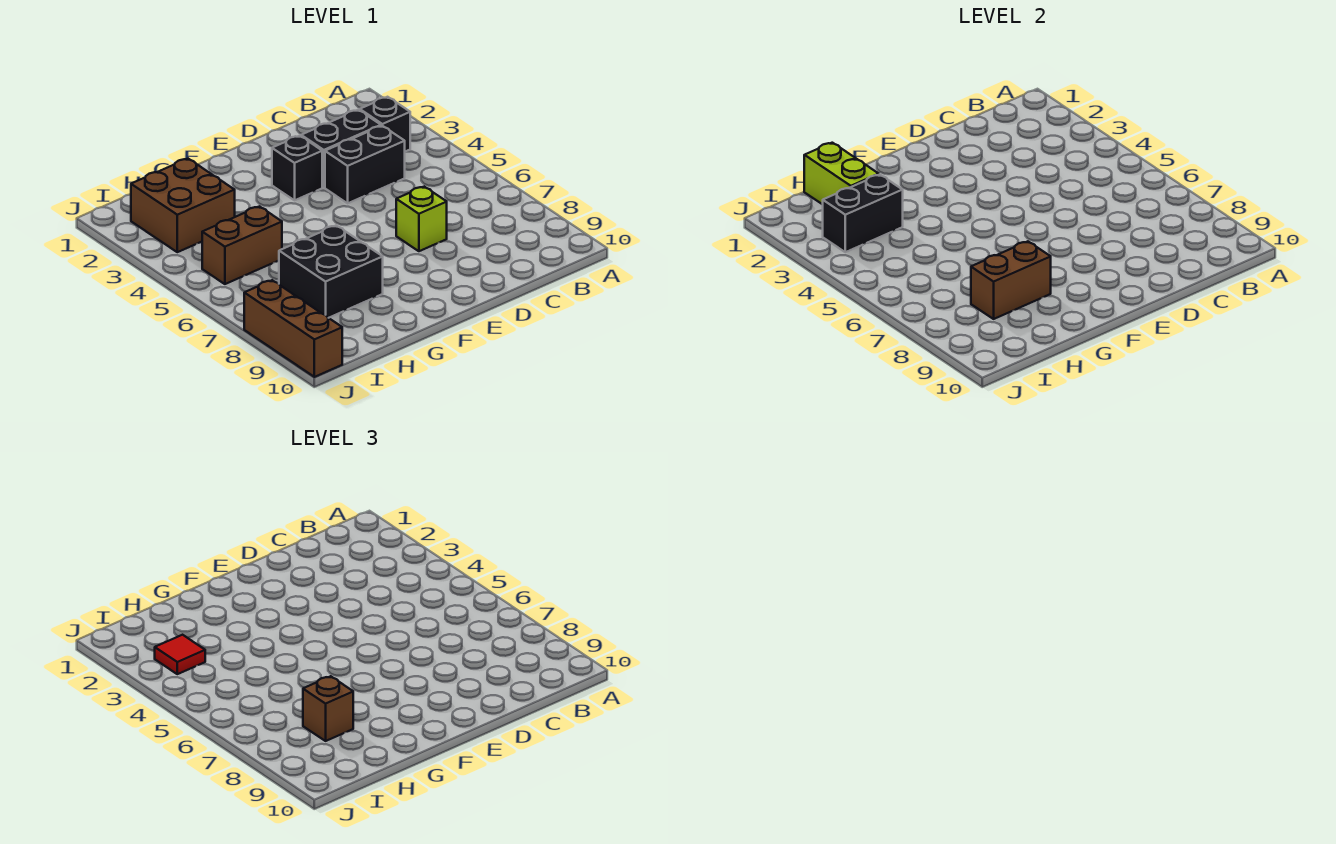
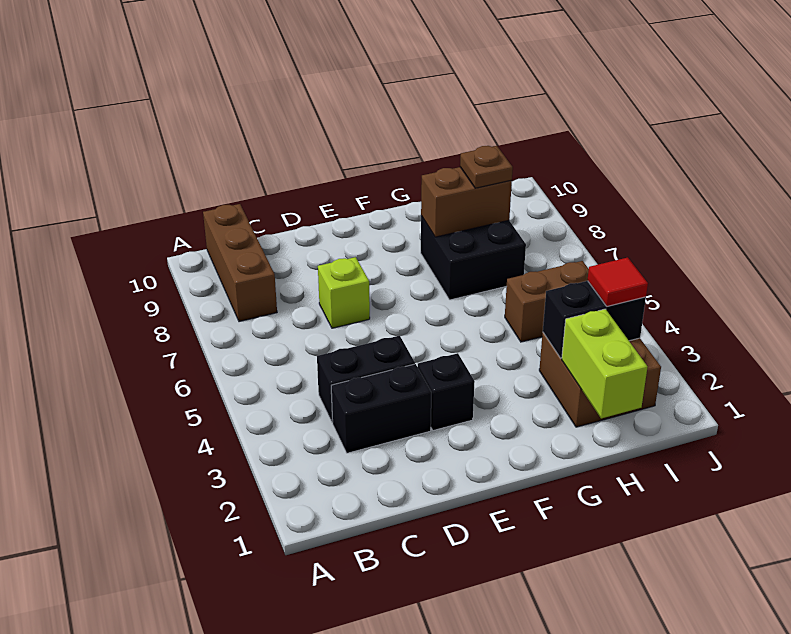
black 1x1 brick [360,97,410,152] -> none
brown 1x1 brick [303,676,353,741] -> brown 1x1 plate [460,146,513,188]
brown 1x3 brick [244,280,342,377] -> brown 1x3 brick moved to [203,204,277,322]

